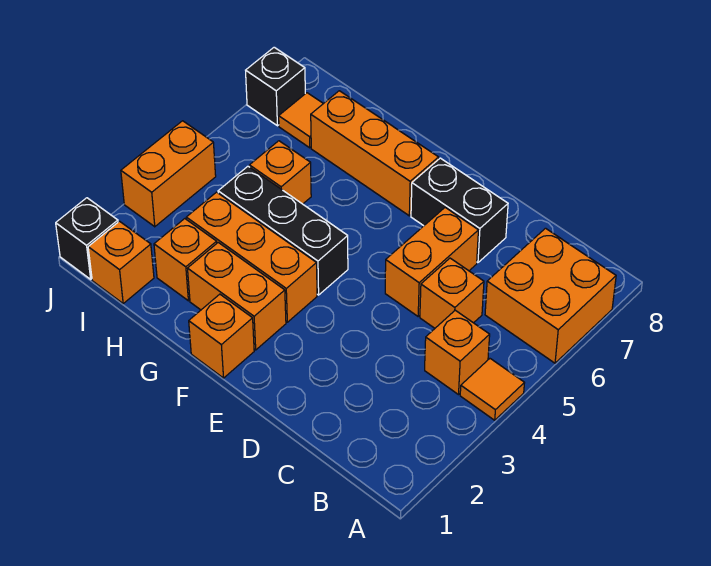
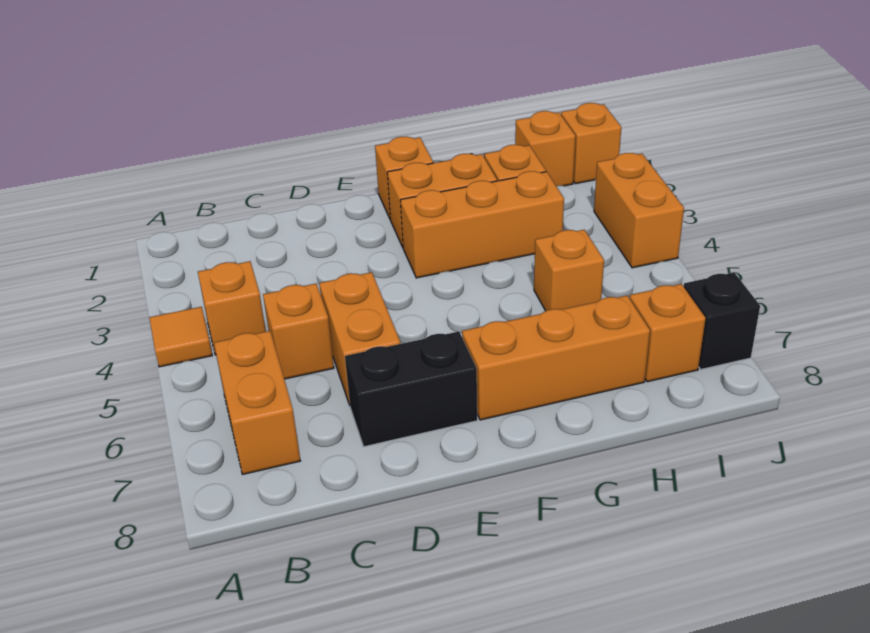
orange 2x2 brick [485,228,616,363] -> orange 1x2 brick [214,331,300,474]
black 1x3 brick [218,166,348,295] -> none
orange 1x1 tile [279,93,323,148] -> orange 1x1 brick [630,284,706,382]
black 1x1 brick [56,198,118,279] -> orange 1x1 brick [561,103,621,184]

